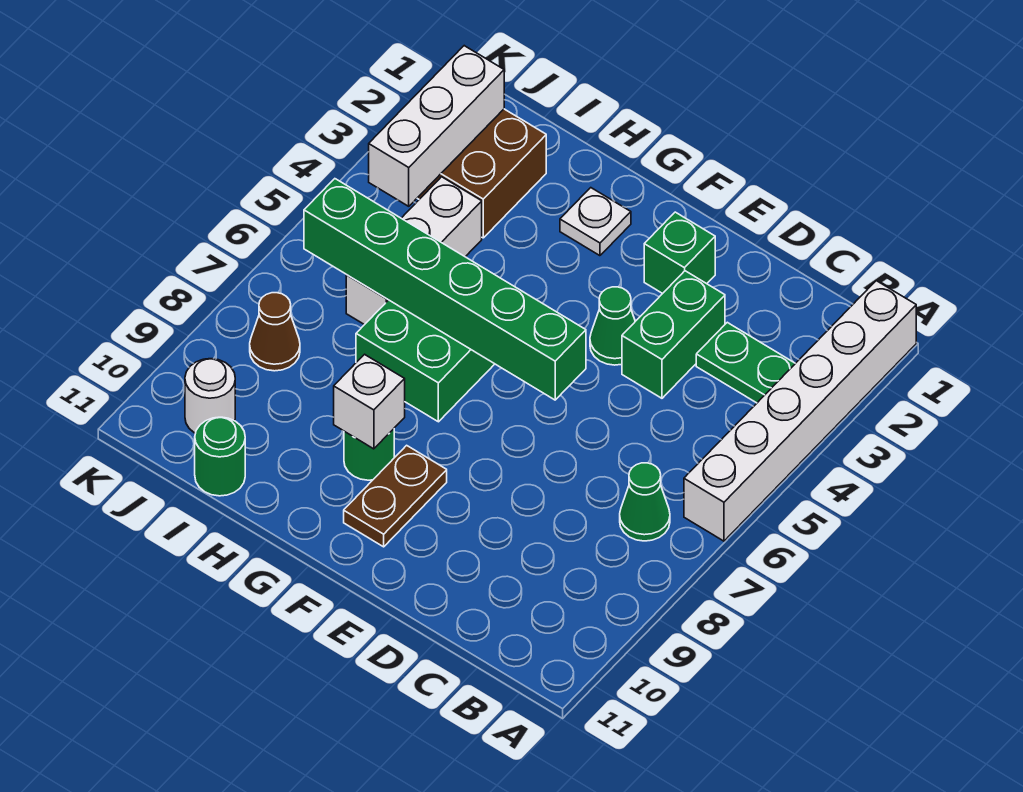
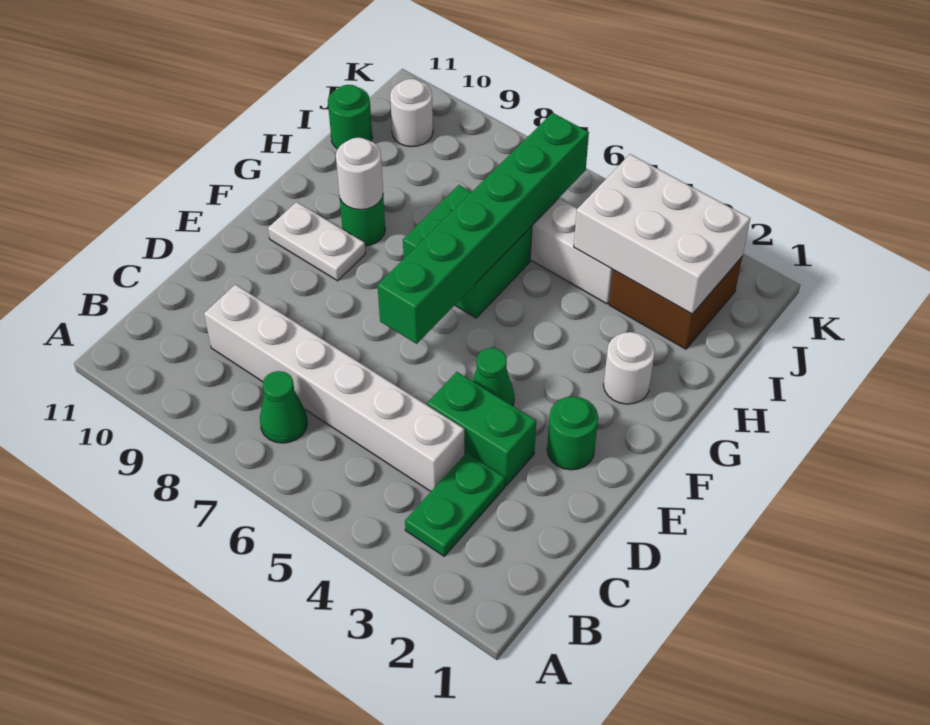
white 1x6 brick [684,281,916,541] -> white 1x6 brick moved to [204,284,464,491]
green 1x1 brick [644,212,715,294] -> green 1x1 round brick [547,396,598,470]
brown 1x2 plate [344,445,447,547] -> white 1x2 plate [268,202,366,281]
white 1x1 plate [560,188,631,256] -> white 1x1 round brick [603,332,655,404]
white 1x1 brick [334,354,405,449] -> white 1x1 round brick [336,138,383,210]
white 1x3 brick [369,46,504,206] -> white 2x3 brick [574,154,750,314]
brown 1x1 cone [250,293,300,371] -> none

